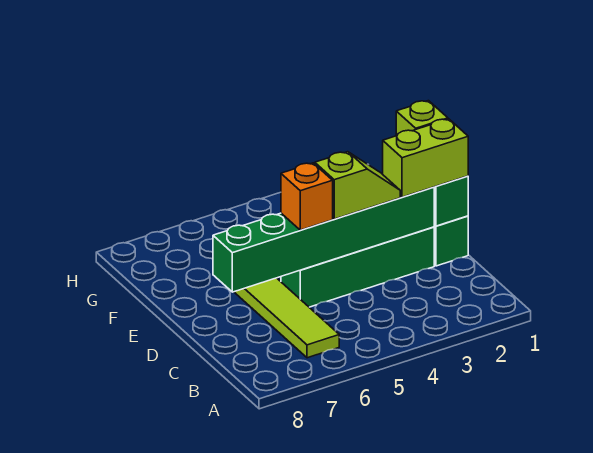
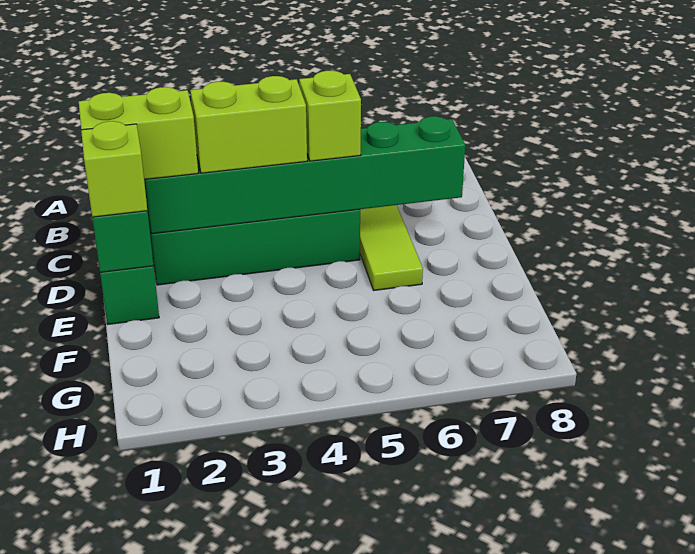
lime 1x2 slope [315,152,400,219] -> lime 1x2 brick [190,76,307,173]
orange 1x1 brick [281,163,333,230] -> lime 1x1 brick [299,71,361,161]

